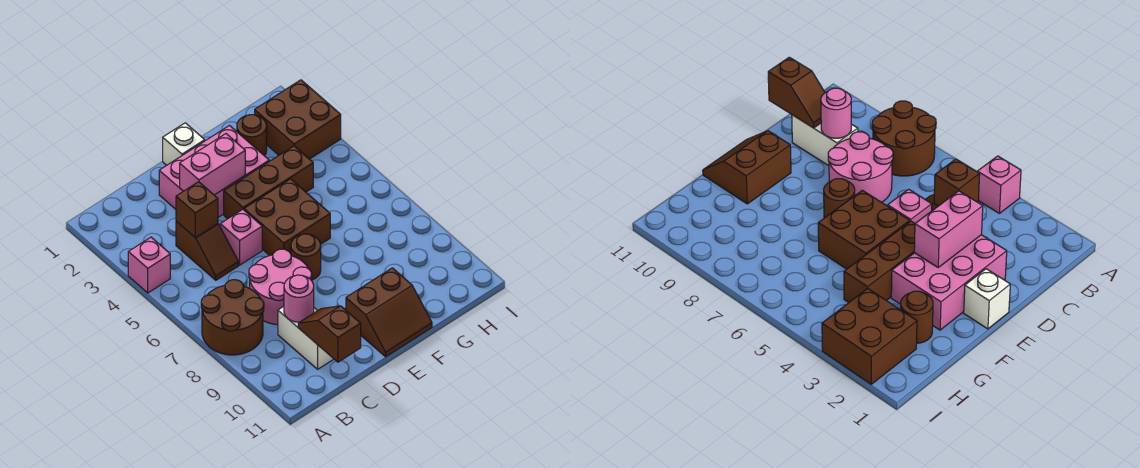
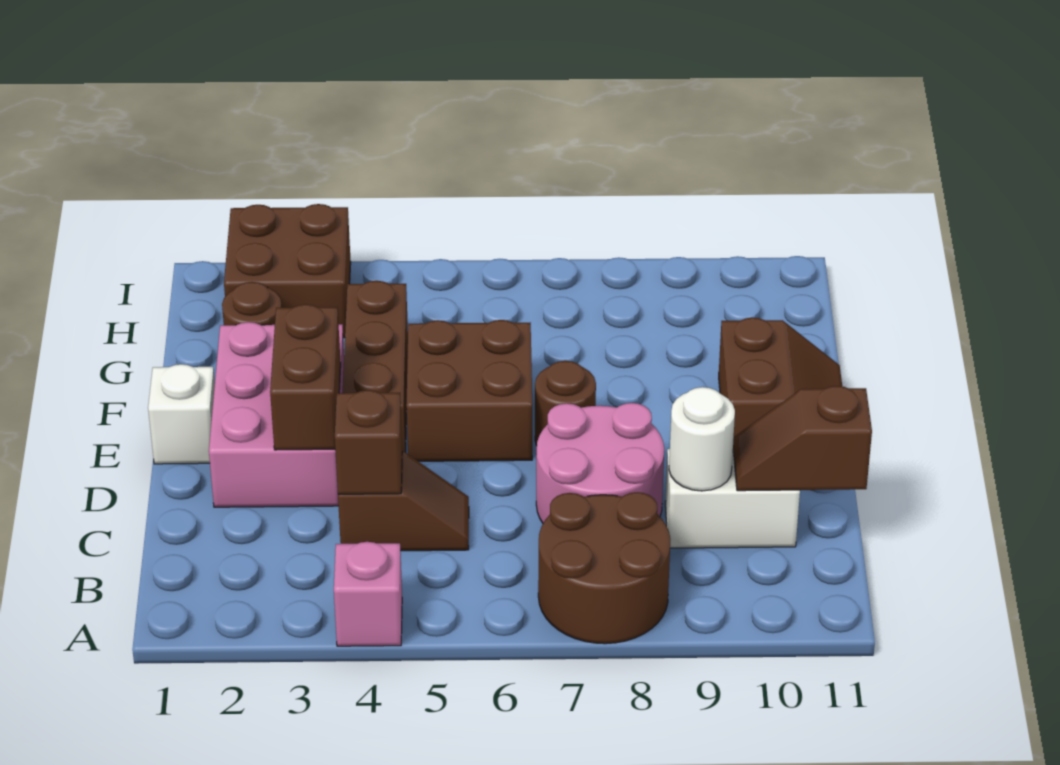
pink 1x1 round brick [284,275,314,322] -> white 1x1 round brick [669,387,735,491]
pink 1x2 brick [180,134,245,195] -> brown 1x2 brick [270,304,341,450]
pink 1x1 brick [220,209,262,265] -> none

